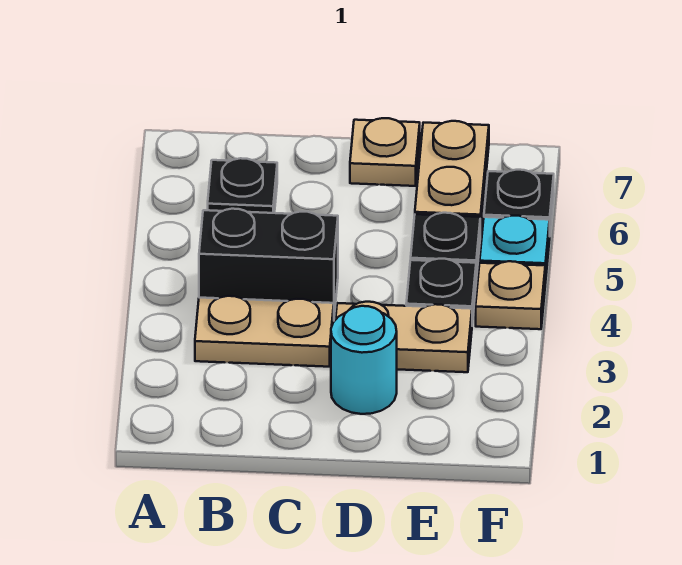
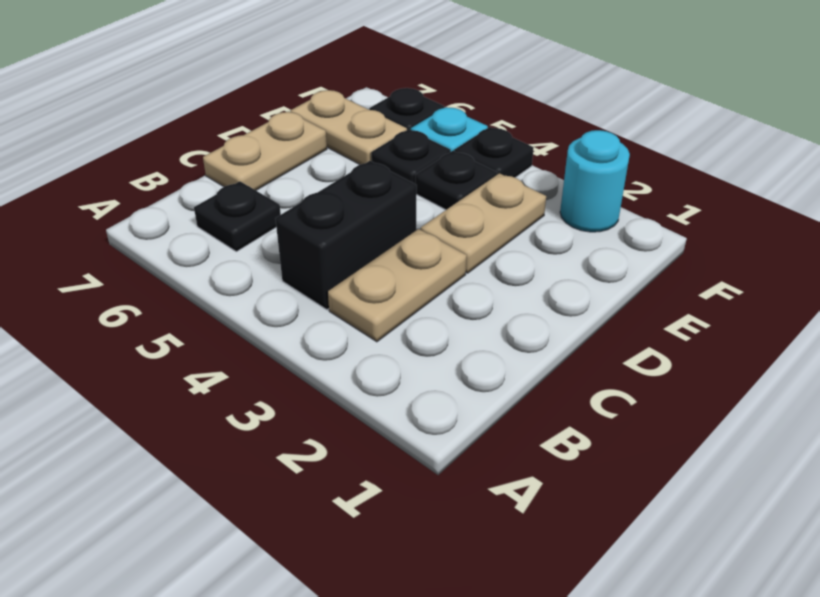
cyan 1x1 round brick [331,306,397,414] -> cyan 1x1 round brick moved to [560,130,630,232]
tan 1x1 plate [350,118,420,186] -> tan 1x2 plate [203,111,327,190]
tan 1x1 plate [476,261,545,329] -> black 1x1 plate [455,127,534,178]

